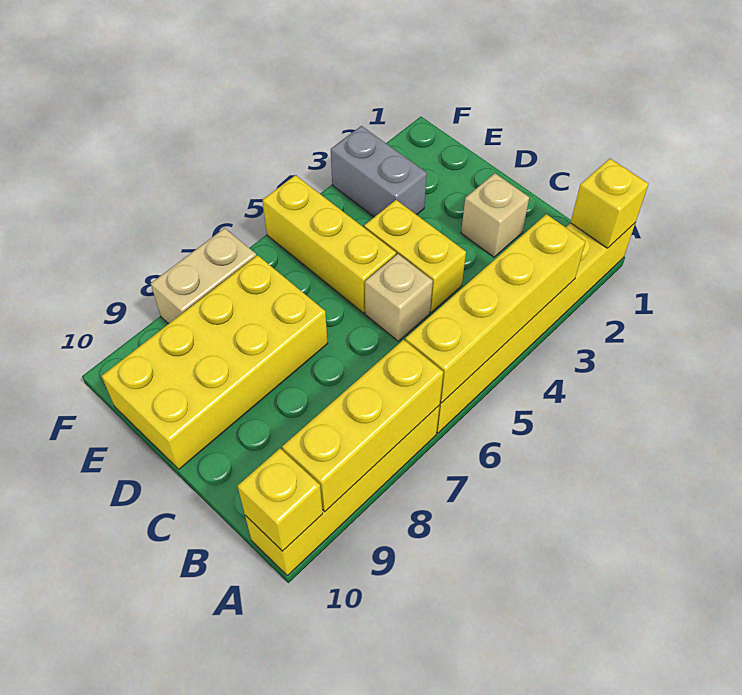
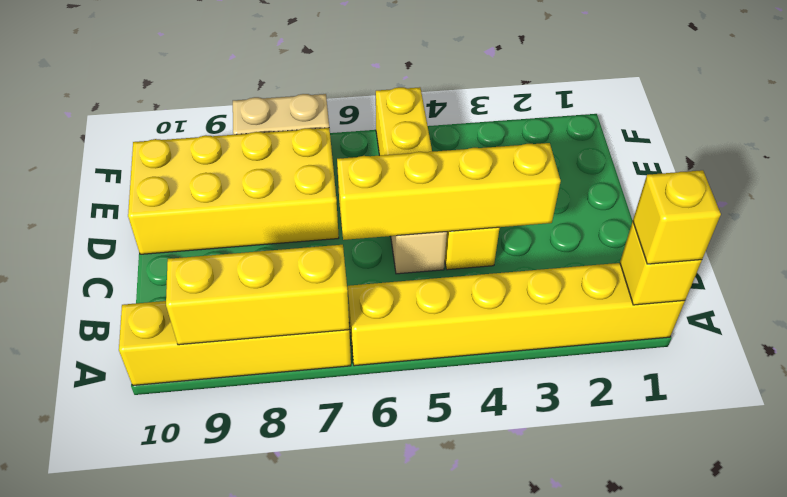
yellow 1x4 brick [405,214,586,403] -> yellow 1x4 brick moved to [337,143,561,240]
yellow 1x1 brick [238,449,323,551] -> yellow 1x1 brick moved to [633,170,721,264]
tan 1x1 brick [461,173,529,257] -> none
grey 1x2 brick [331,126,427,217] -> none

